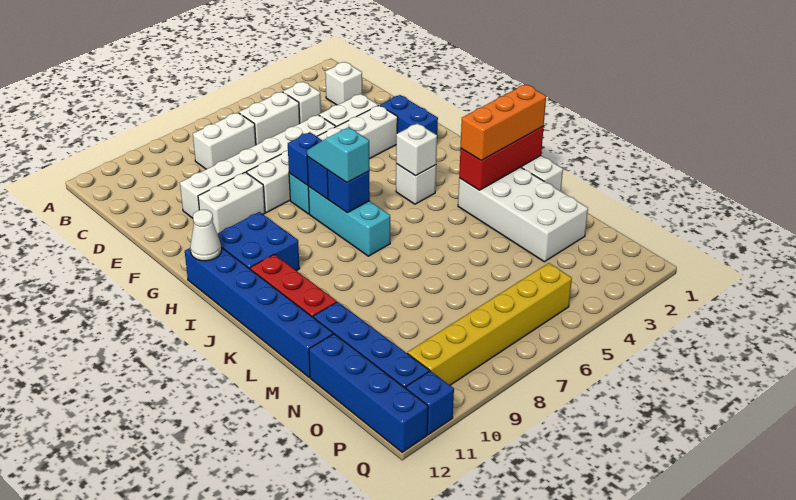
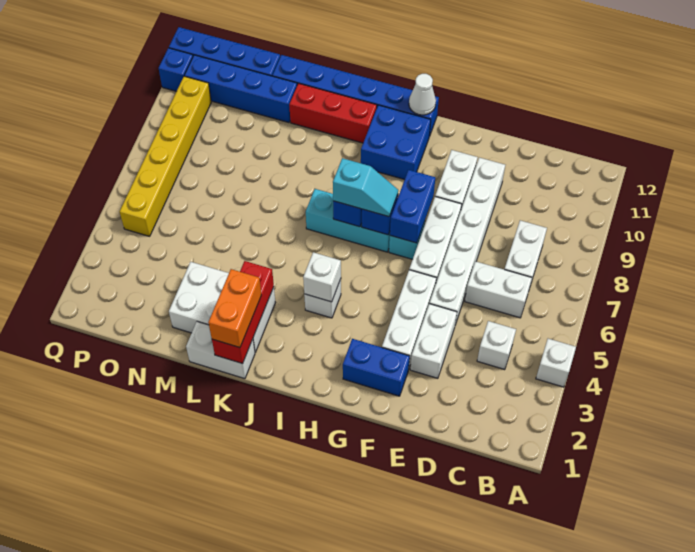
white 1x1 brick [325,62,362,105] -> white 1x1 brick moved to [536,339,576,387]
white 1x2 brick [239,92,300,145] -> white 1x2 brick turned to [465,261,532,318]
blue 1x1 brick [288,132,322,185] -> blue 1x2 brick [390,170,435,243]
orange 1x3 brick [461,84,546,160] -> orange 1x2 brick [208,269,261,348]
white 2x4 brick [458,167,588,262] -> white 2x3 brick [169,262,275,352]

